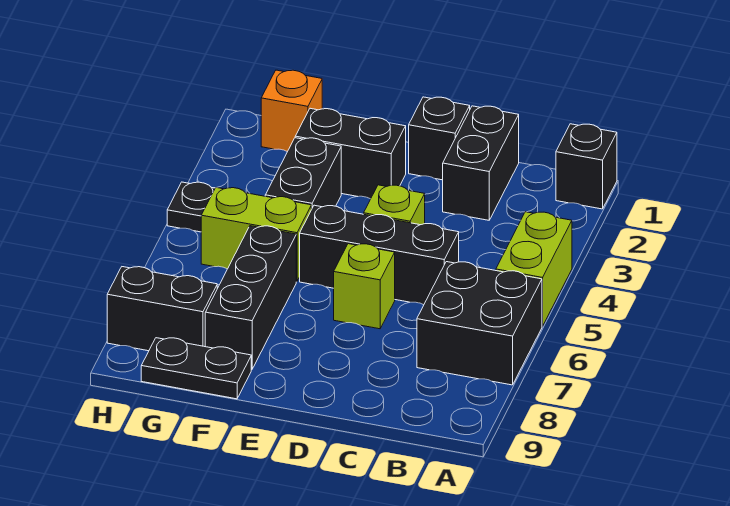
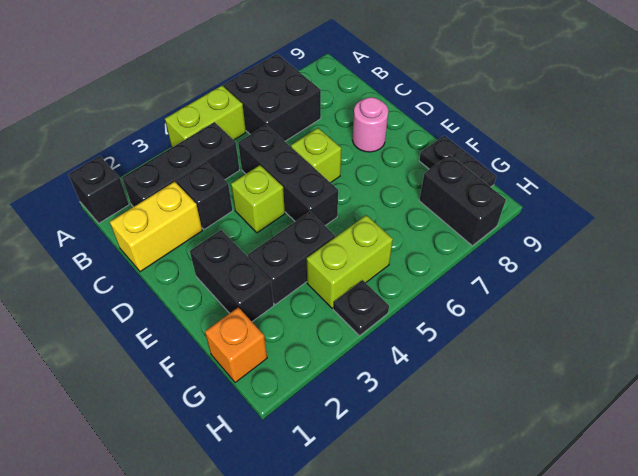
black 1x2 brick [443,106,519,220] -> yellow 1x2 brick [110,182,202,272]
black 1x1 brick [409,97,470,180] -> black 1x1 brick moved to [176,162,233,229]
none -> pink 1x1 round brick [352,97,388,152]
lime 1x2 brick [201,188,311,282] -> lime 1x2 brick turned to [307,215,393,308]
black 1x3 brick [205,226,296,370] -> black 1x3 brick moved to [122,122,239,207]

